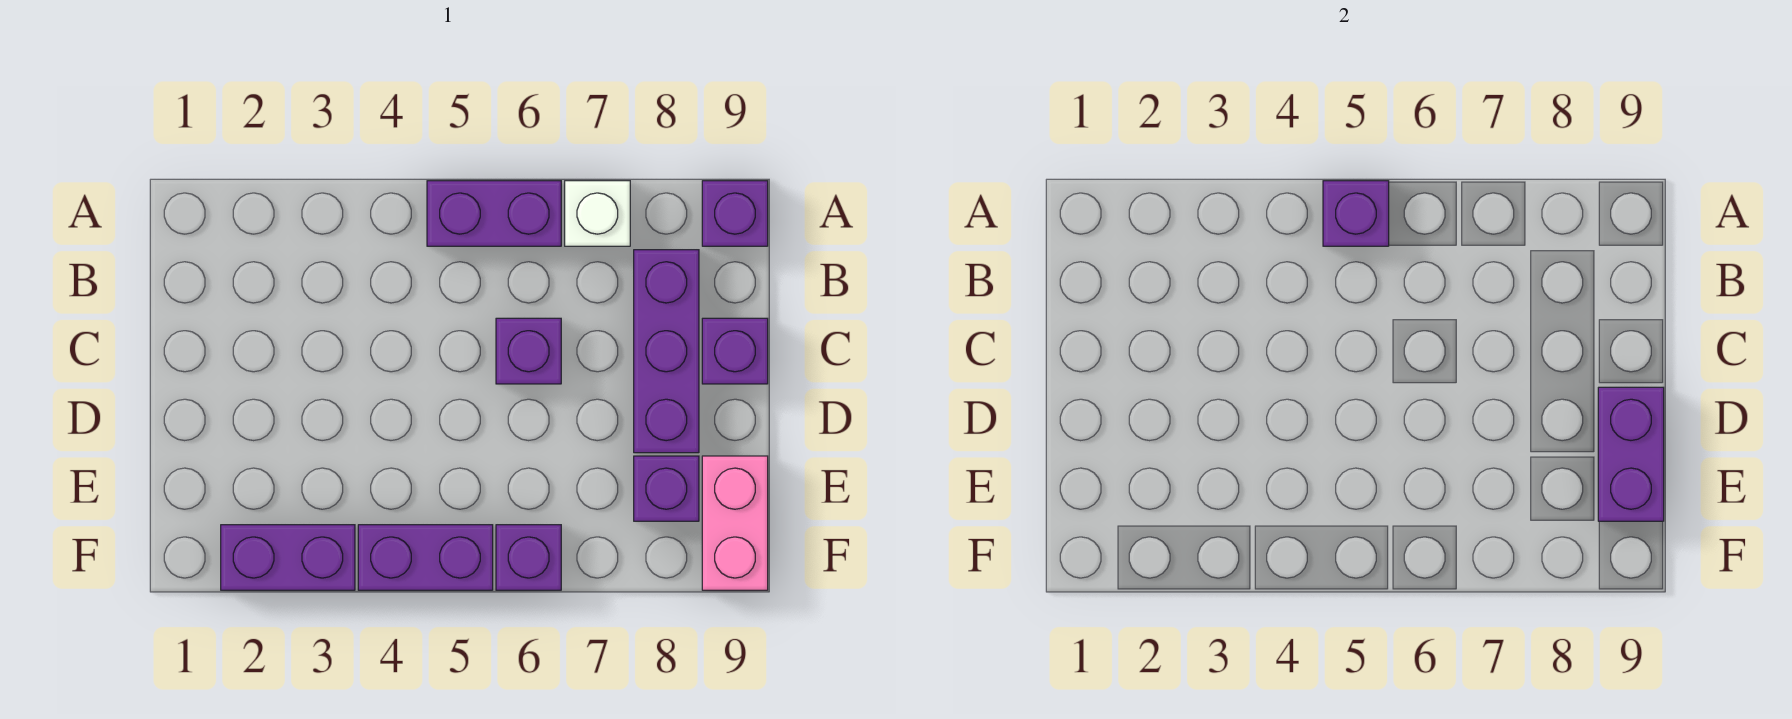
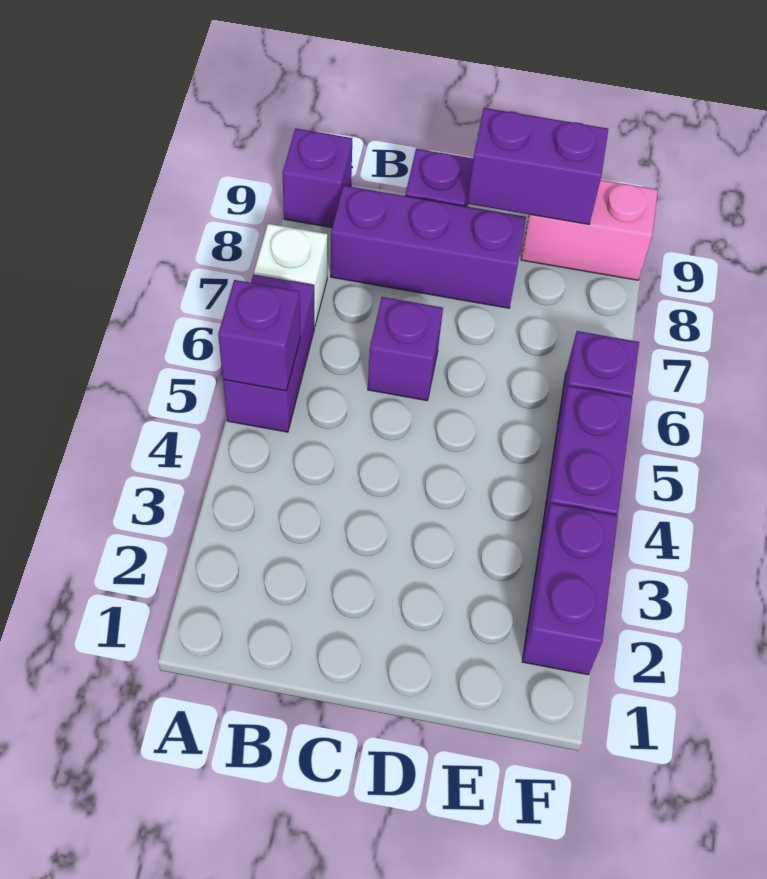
purple 1x1 brick [634,456,699,521] -> none

